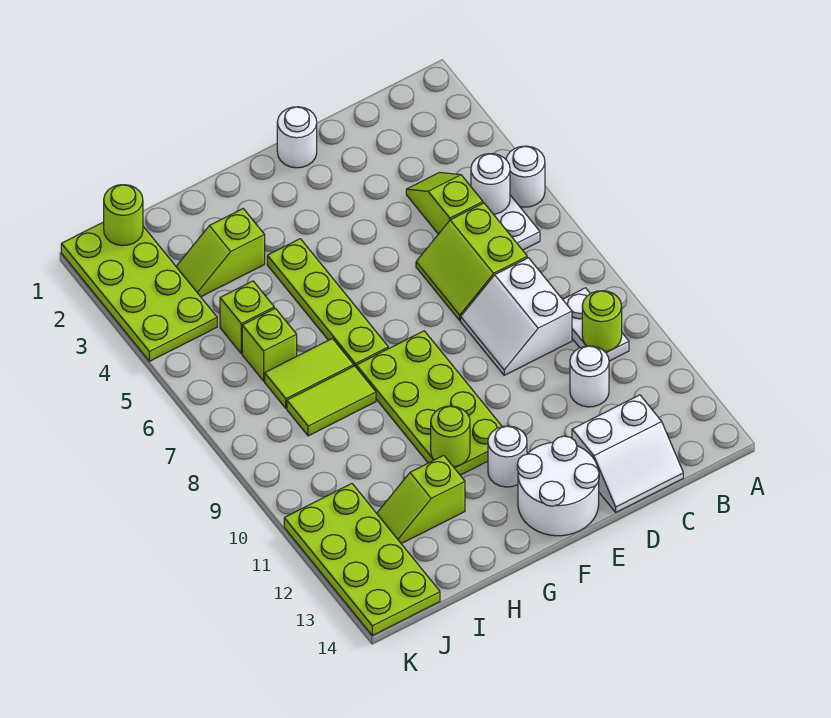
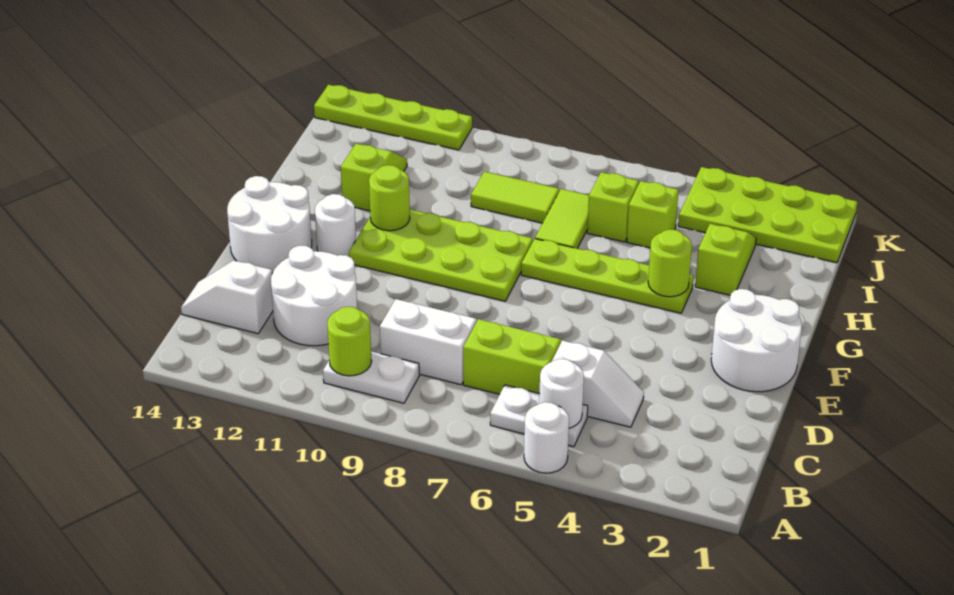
lime 1x2 slope [406,173,483,234] -> white 1x2 slope [552,340,644,427]
white 1x1 round brick [570,346,609,407] -> white 2x2 round brick [271,246,357,346]
white 2x2 slope [572,395,683,512] -> white 1x2 slope [181,260,273,334]
white 1x1 round brick [277,107,317,168] -> white 2x2 round brick [711,289,802,392]
lime 1x2 tile [287,366,376,436] -> lime 1x2 tile turned to [471,172,559,223]
lime 1x1 round brick [104,185,143,246] -> lime 1x1 round brick moved to [648,229,692,297]
lime 2x4 plate [284,484,440,636] -> lime 1x4 plate [314,85,472,150]

